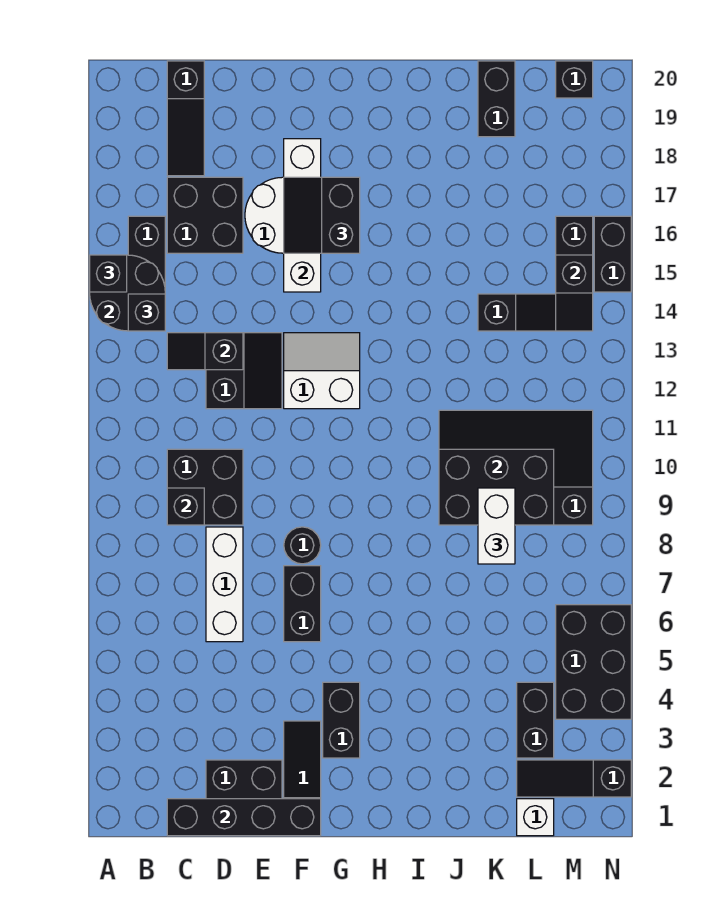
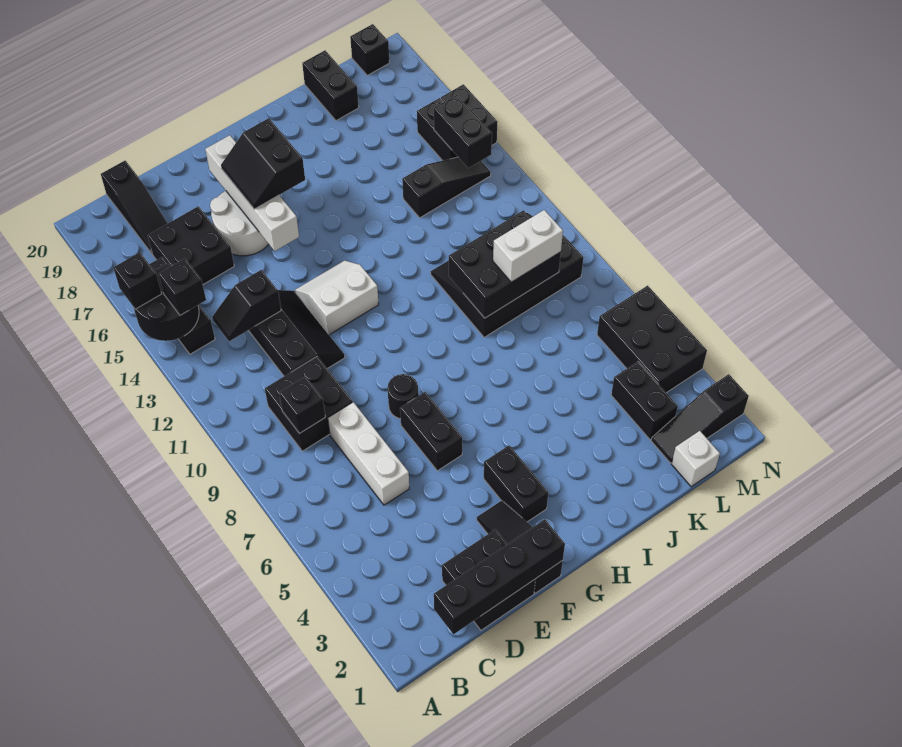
black 2x2 slope [206,333,282,409] -> black 2x3 slope [248,290,345,376]
white 1x2 brick [478,488,515,564] -> white 1x2 brick turned to [493,210,563,282]
black 1x2 slope [556,255,593,331] -> black 1x2 brick [434,95,492,168]

